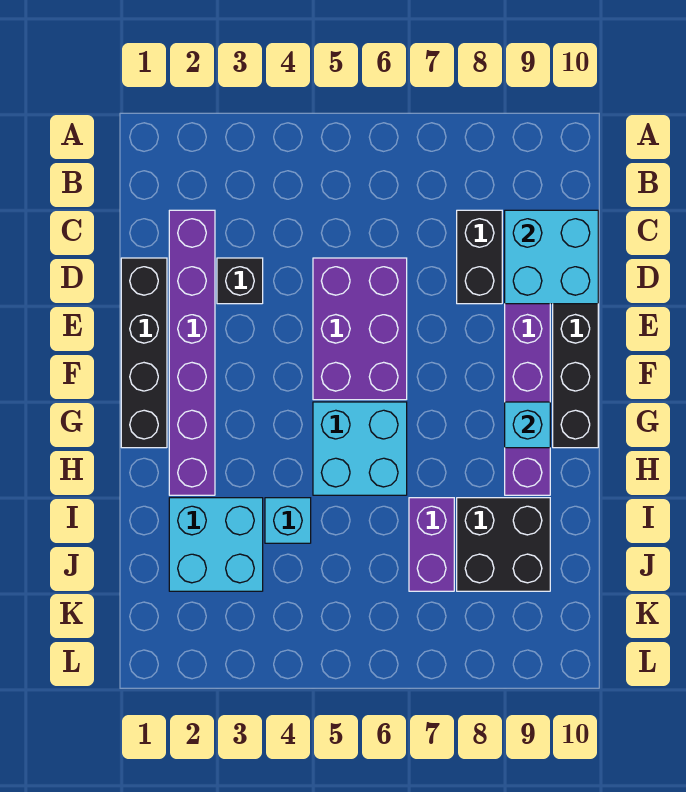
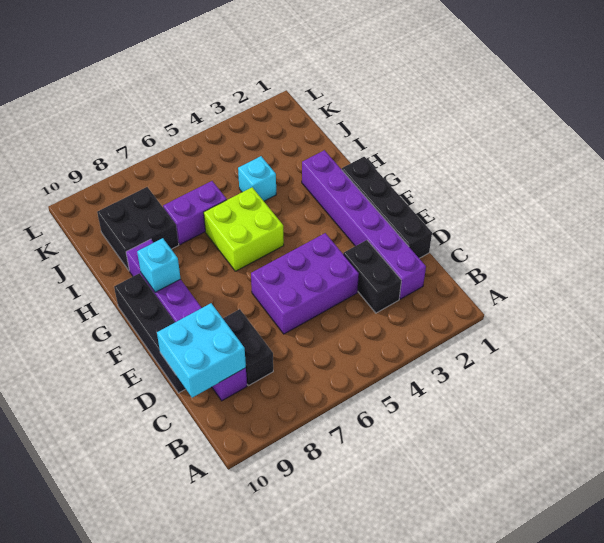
black 1x1 brick [217,258,263,304] -> black 1x2 brick [343,240,401,313]
purple 2x3 brick [313,258,407,400] -> purple 2x3 brick turned to [251,233,359,334]
cyan 2x2 brick [313,402,407,495] -> lime 2x2 brick [204,187,284,271]
cyan 2x2 brick [169,498,263,591] -> none
purple 1x2 brick [409,498,454,591] -> purple 1x2 brick turned to [163,181,227,245]

